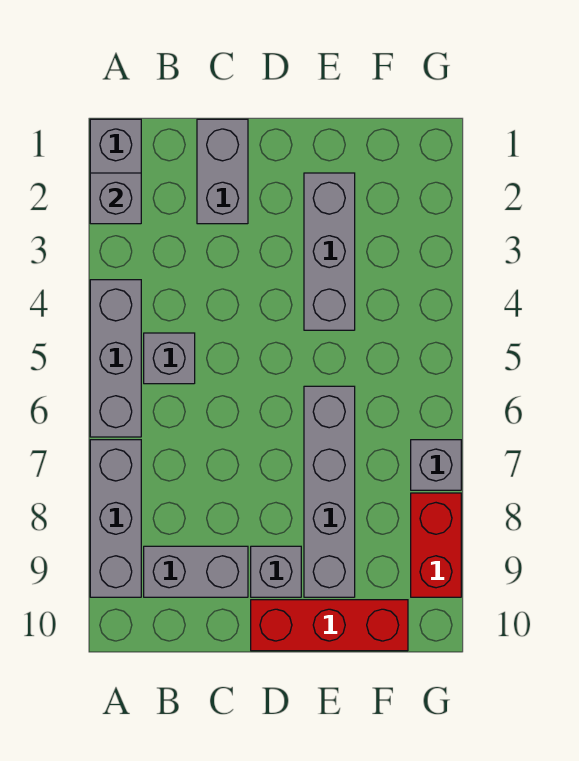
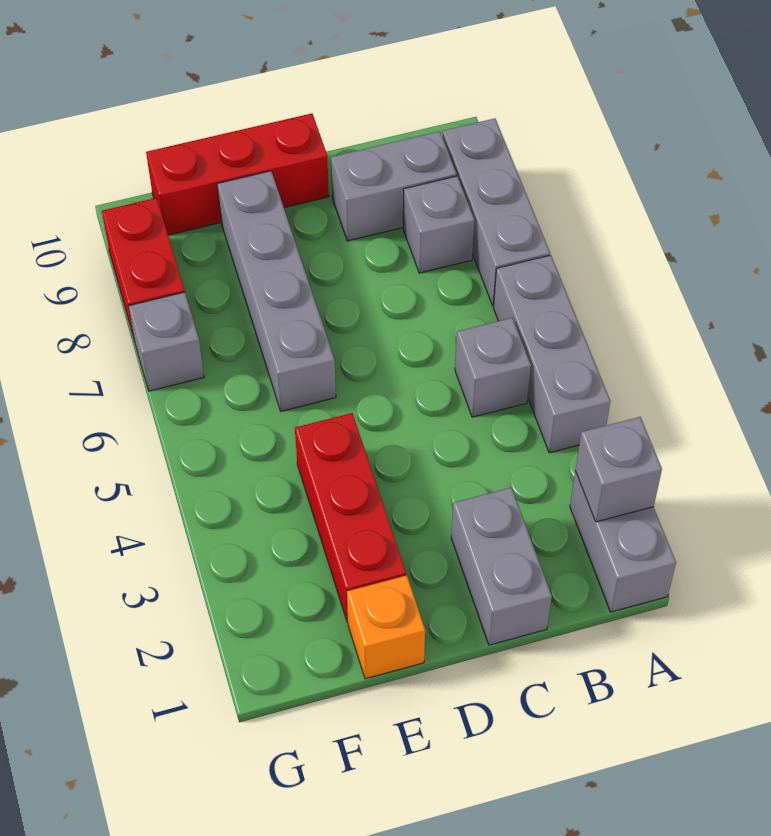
grey 1x1 brick [251,546,301,597] -> grey 1x1 brick moved to [403,176,474,273]
none -> orange 1x1 brick [347,575,425,679]
grey 1x3 brick [304,173,355,330] -> red 1x3 brick [295,413,406,622]

